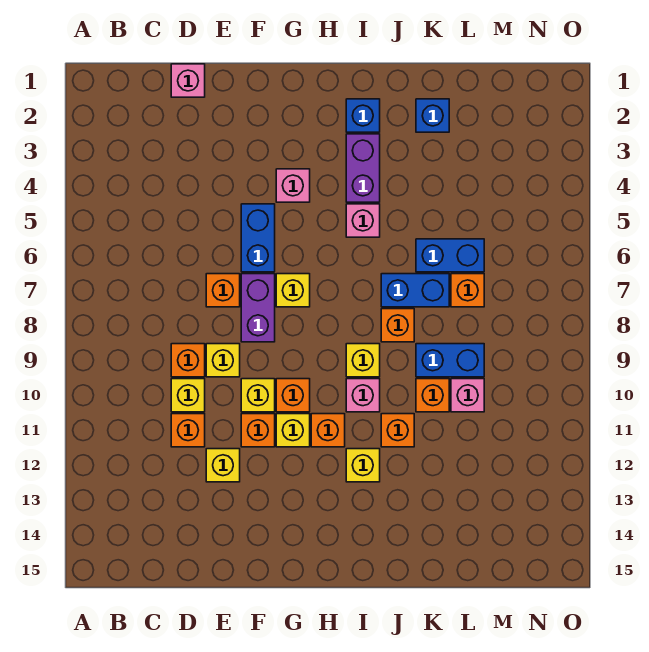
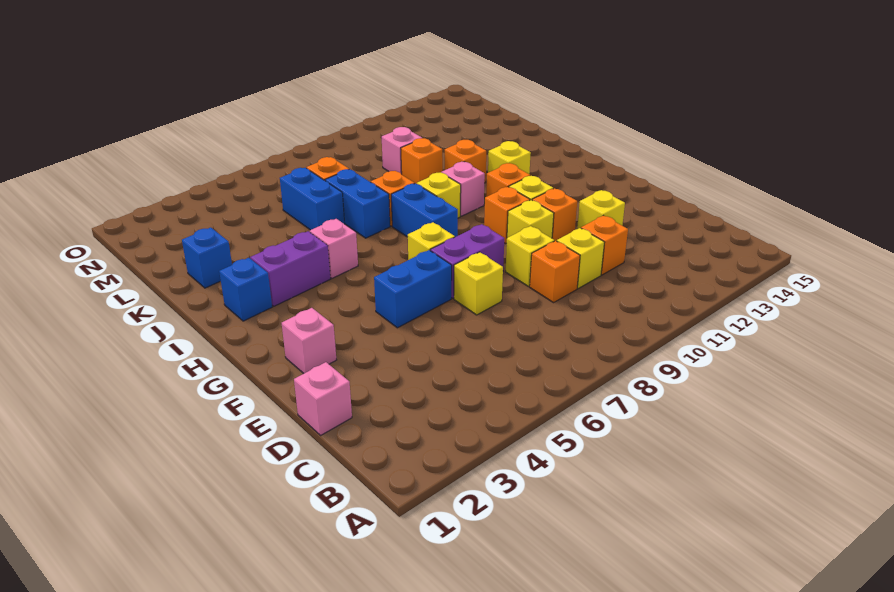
orange 1x1 brick [206,274,240,307] -> yellow 1x1 brick [454,252,503,315]
pink 1x1 brick [276,169,310,202] -> pink 1x1 brick moved to [282,308,336,373]
blue 1x2 brick [416,344,484,377] -> blue 1x2 brick moved to [391,183,458,237]

